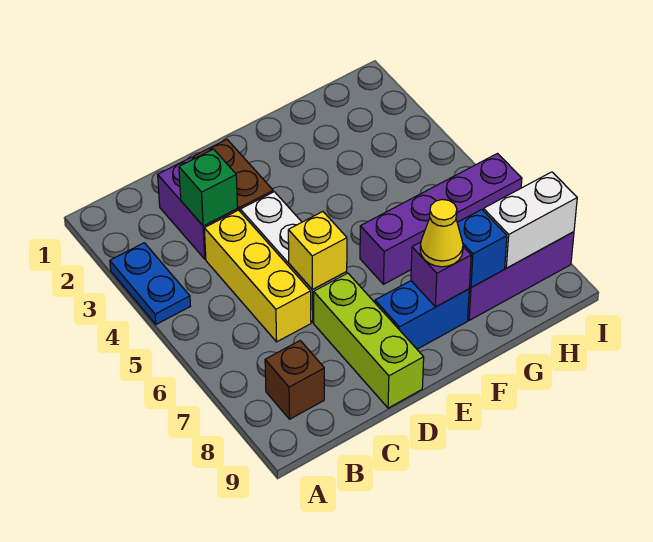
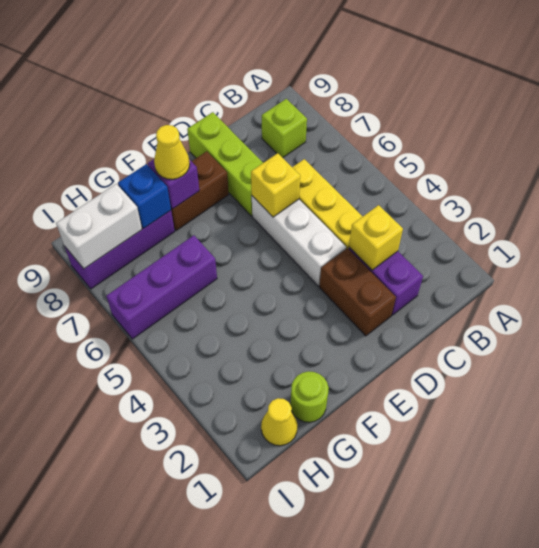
blue 1x2 plate [110,243,190,324] -> none
brown 1x1 brick [265,341,324,419] -> lime 1x1 brick [262,99,307,158]
green 1x1 brick [179,149,237,226] -> yellow 1x1 brick [349,205,403,270]
blue 1x2 brick [375,281,469,349] -> brown 1x2 brick [171,151,229,231]
purple 1x4 brick [360,154,522,284] -> purple 1x3 brick [106,235,217,339]
none -> lime 1x1 round brick [291,371,329,422]
none -> yellow 1x1 cone [261,398,298,446]

